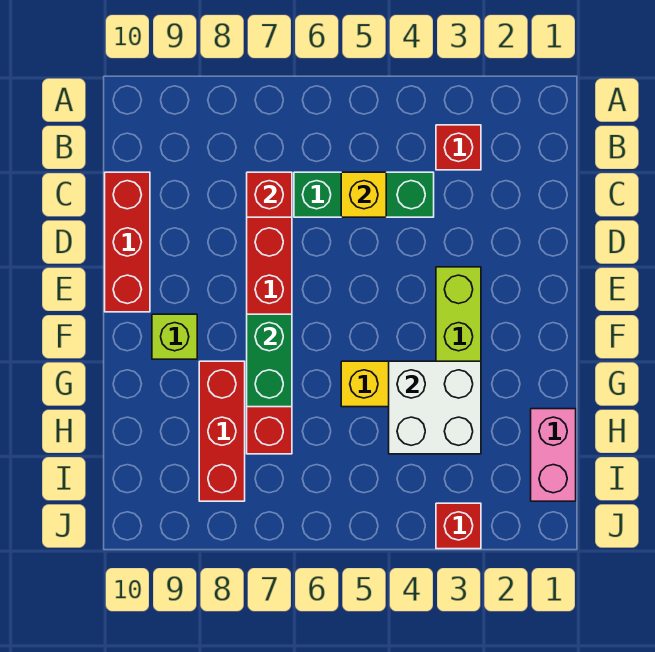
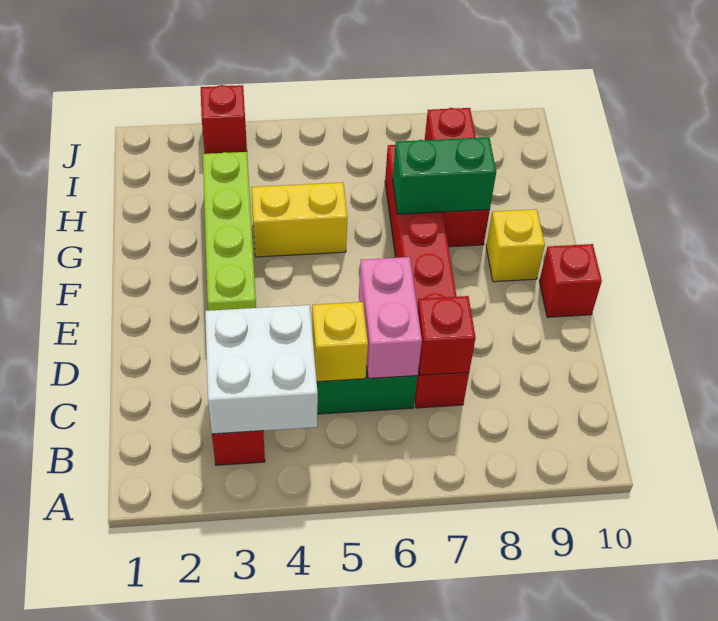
red 1x3 brick [105,172,150,312] -> red 1x1 brick [539,244,602,317]
green 1x2 brick [247,314,292,407] -> green 1x2 brick turned to [393,137,496,214]
lime 1x1 brick [152,314,197,359] -> yellow 1x1 brick [486,209,545,282]
white 2x2 brick [389,361,481,454] -> white 2x2 brick moved to [205,305,318,434]
pink 1x2 brick [531,409,576,501] -> pink 1x2 brick moved to [359,257,422,379]

